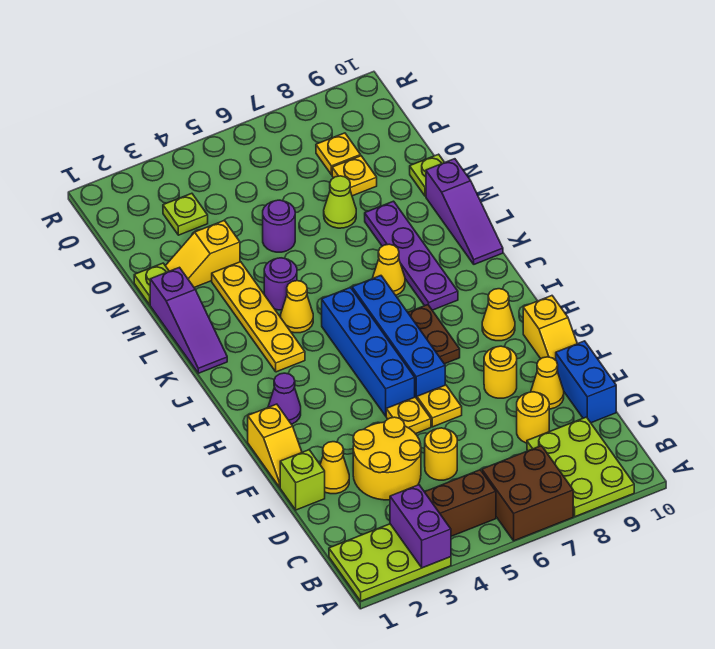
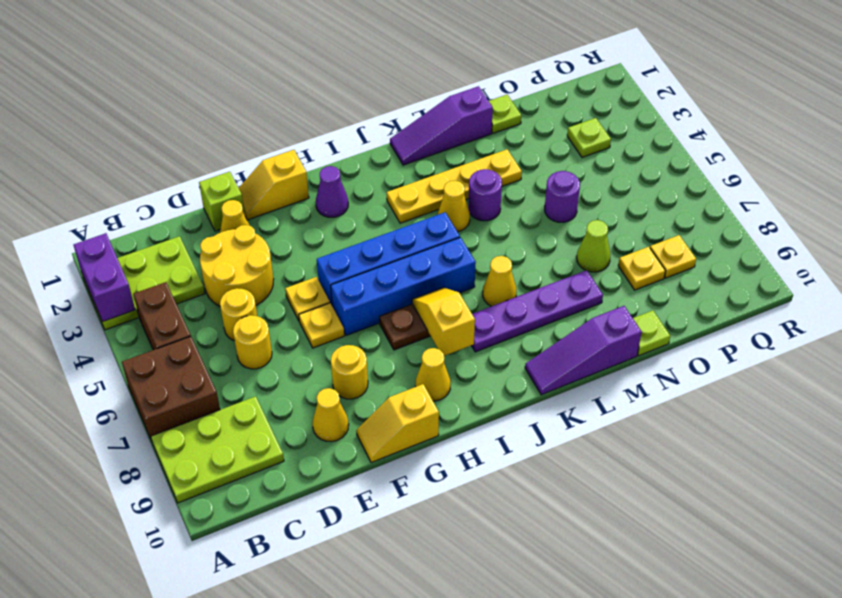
lime 2x3 plate [329,524,451,601] -> lime 2x3 plate turned to [82,236,205,330]
purple 1x2 brick [390,485,451,568] -> purple 1x2 brick turned to [74,233,135,322]
yellow 1x1 round brick [517,392,549,443] -> yellow 1x1 round brick moved to [233,315,272,369]
blue 1x2 brick [556,341,616,423] -> none
yellow 1x2 slope [166,220,240,287] -> yellow 1x2 slope moved to [412,288,475,356]

